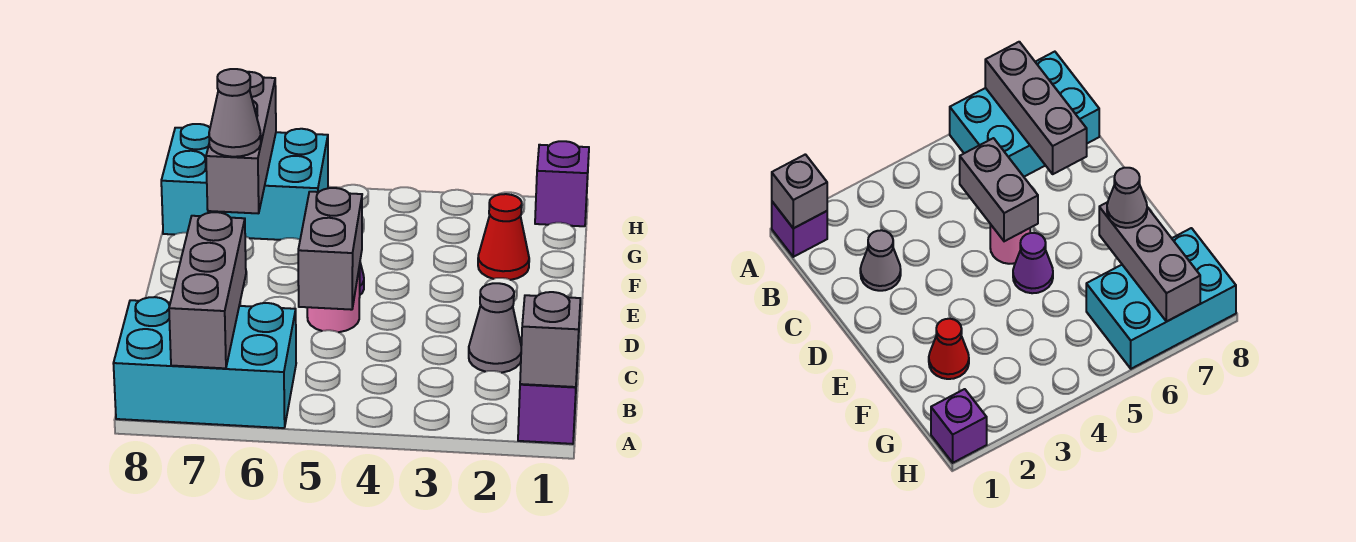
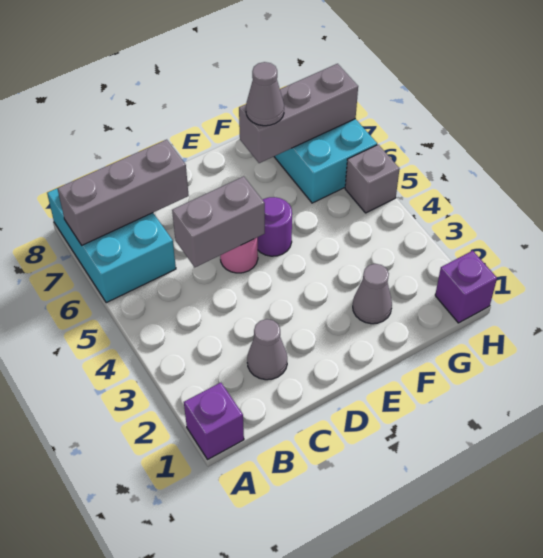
grey 1x1 brick [520,292,580,387] -> grey 1x1 brick moved to [345,145,400,213]
purple 1x1 cone [1013,233,1053,293] -> purple 1x1 round brick [258,197,292,256]
red 1x1 cone [478,194,529,280] -> grey 1x1 cone [353,264,392,324]

